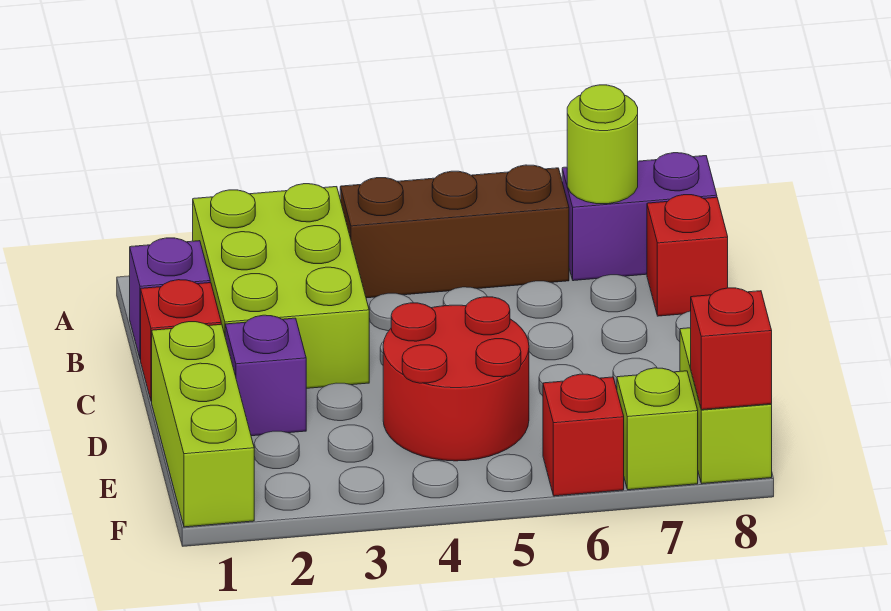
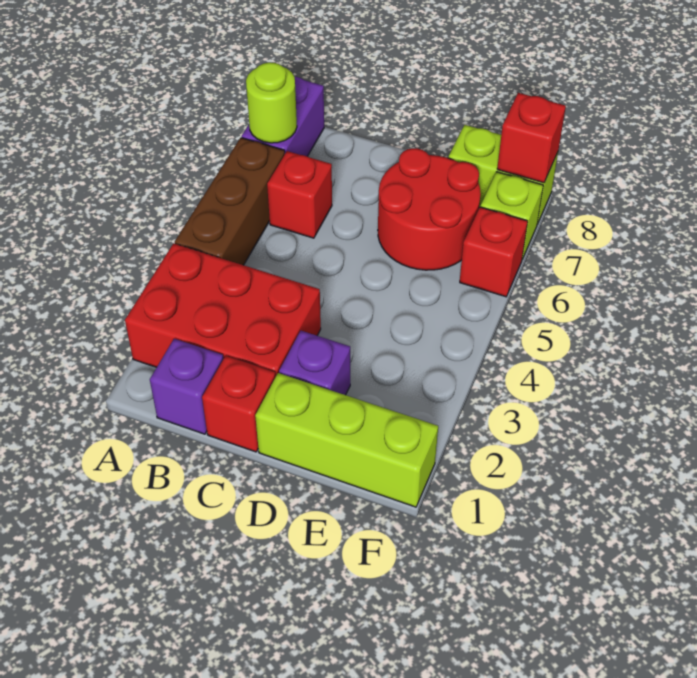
lime 2x3 brick [193,184,369,388] -> red 2x3 brick [125,243,321,375]
red 1x1 brick [647,195,728,316] -> red 1x1 brick moved to [267,151,332,238]
red 2x2 round brick [383,297,529,461] -> red 2x2 round brick moved to [378,148,481,270]

